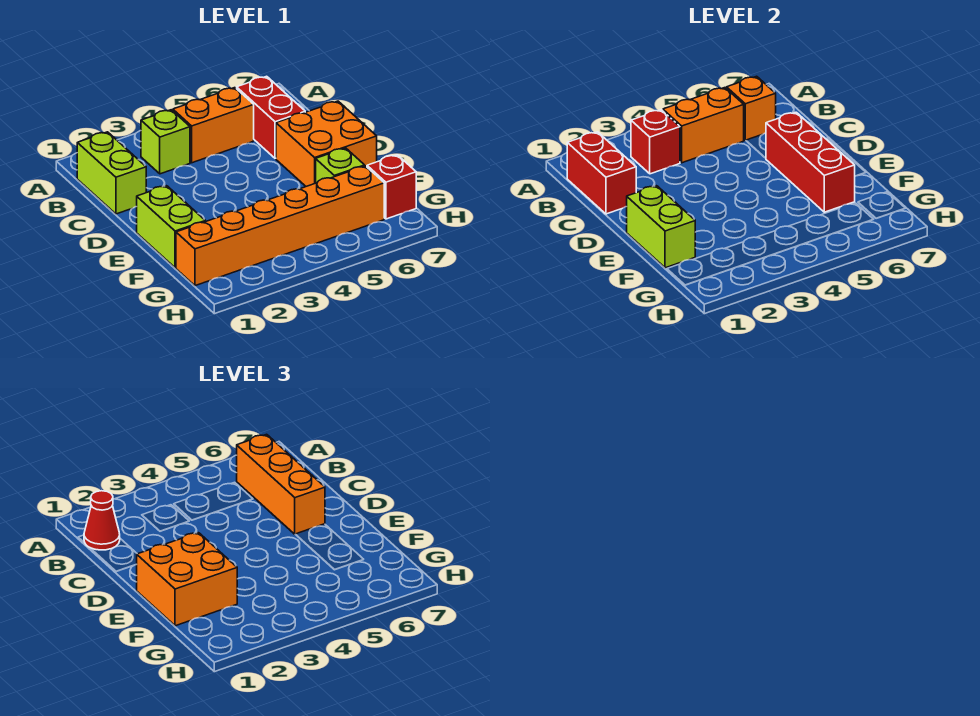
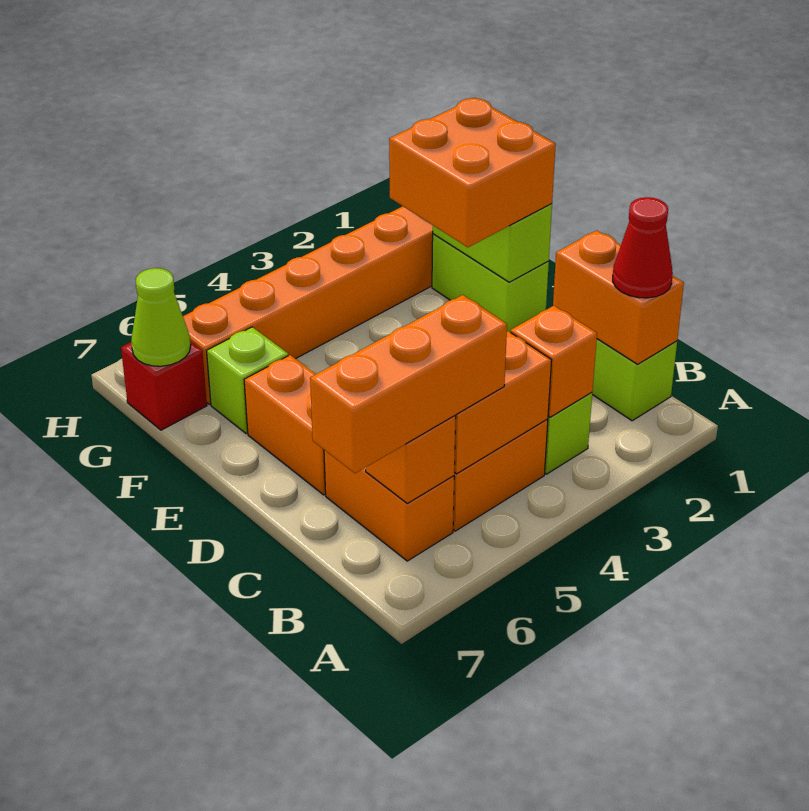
red 1x2 brick [567,132,636,214] -> orange 1x2 brick [553,230,684,364]
red 1x1 brick [631,110,680,174] -> orange 1x1 brick [511,306,597,417]
red 1x2 brick [237,76,305,158] -> orange 1x2 brick [324,450,454,561]
orange 1x3 brick [237,434,325,534] -> orange 1x3 brick turned to [310,295,507,473]
orange 2x2 brick [276,101,377,186] -> orange 1x2 brick [244,355,326,495]
red 1x3 brick [766,112,855,212] -> none
none -> lime 1x1 cone [131,268,191,366]

